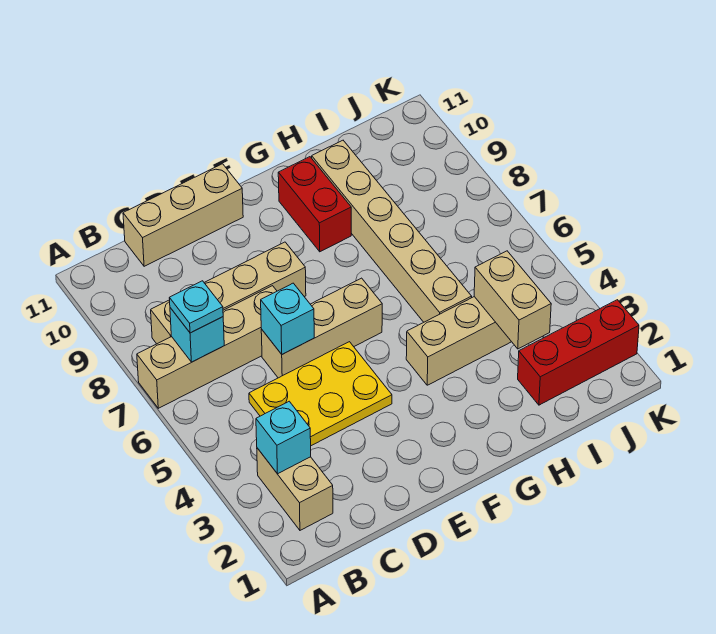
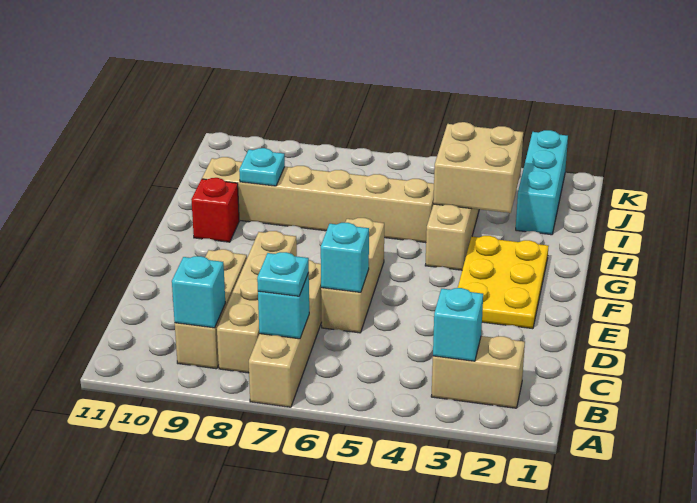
none -> cyan 1x1 brick [172,256,225,328]
yellow 2x3 plate [249,342,392,446] -> yellow 2x3 plate moved to [458,236,549,329]
tan 1x3 brick [123,164,243,266] -> tan 1x3 brick moved to [175,249,247,369]
red 1x2 brick [278,157,351,252] -> red 1x1 brick [191,178,239,242]
none -> cyan 1x1 plate [239,148,285,186]
red 1x3 brick [518,300,639,405] -> cyan 1x3 brick [516,130,568,235]
tan 1x2 brick [474,251,551,349] -> tan 2x2 brick [433,122,523,213]

